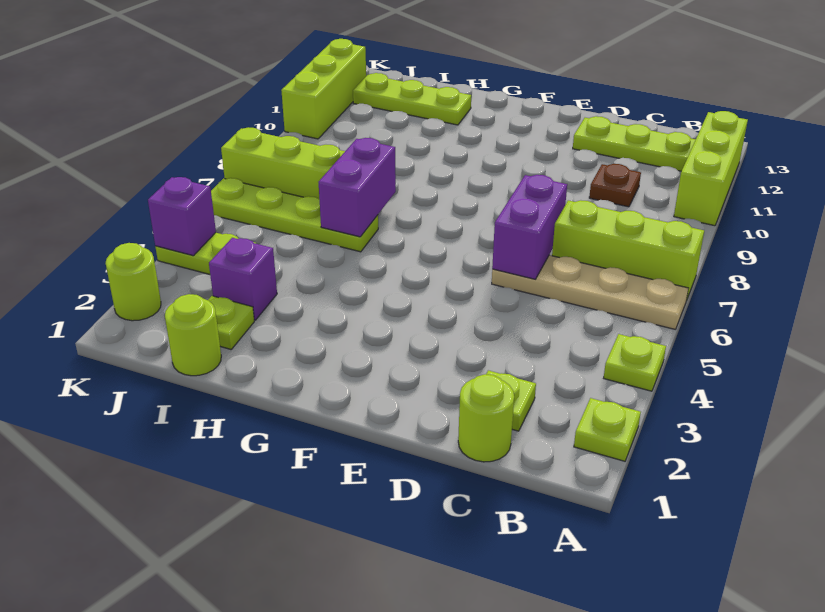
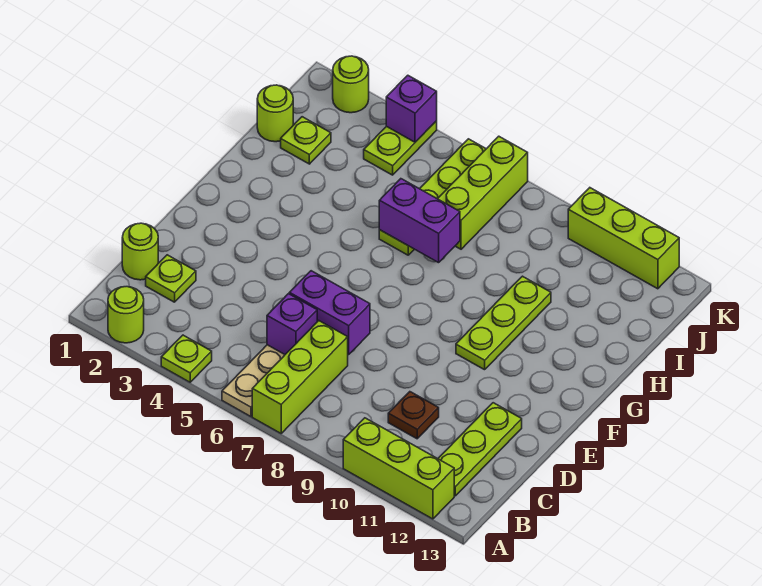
lime 1x1 plate [574,398,641,461] -> lime 1x1 round brick [108,287,144,343]
lime 1x3 plate [353,73,471,125] -> lime 1x3 plate moved to [456,276,551,370]
purple 1x1 brick [209,238,277,320] -> purple 1x1 brick moved to [267,294,317,354]

